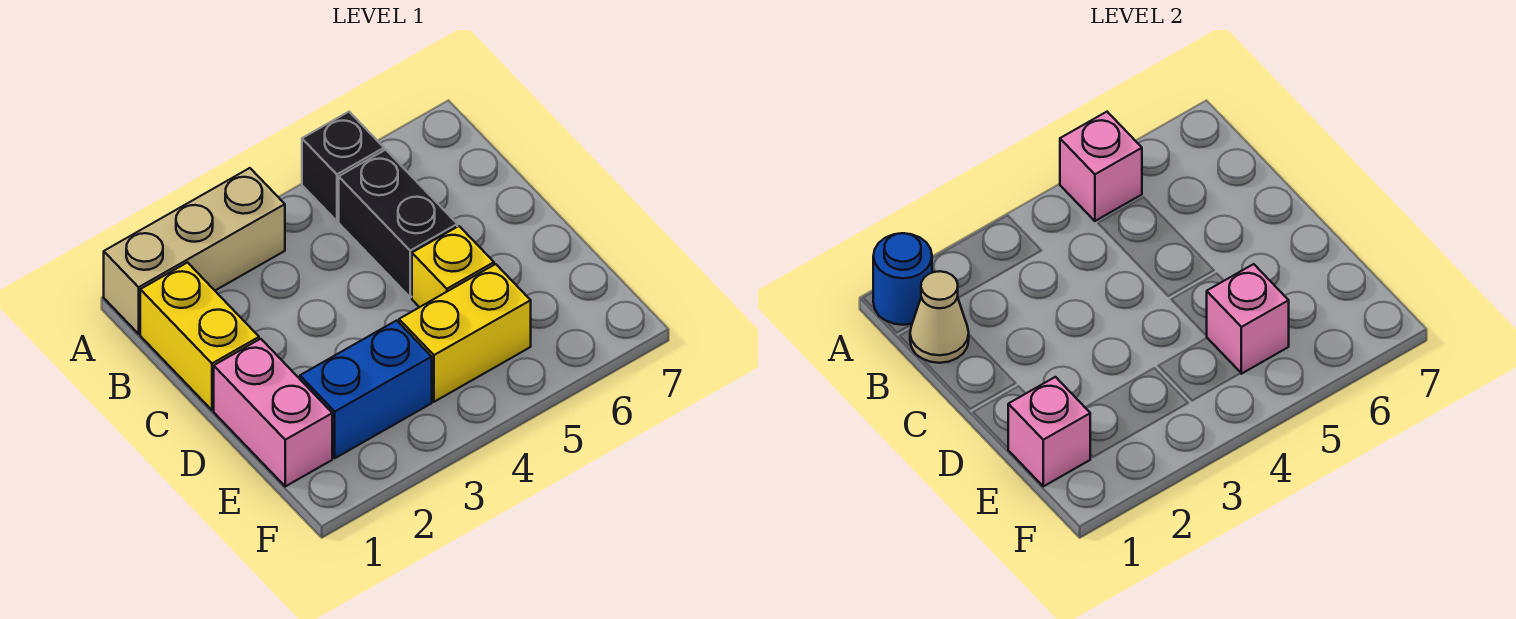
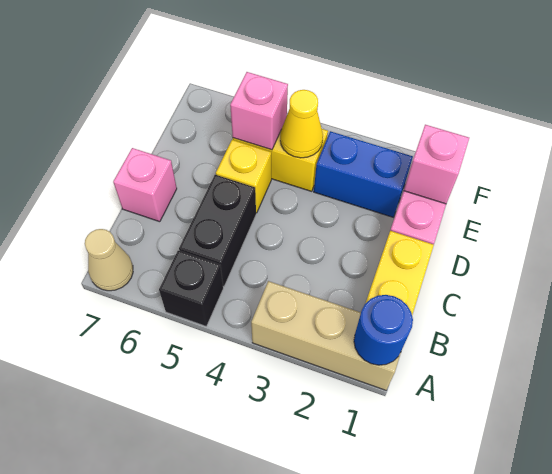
pink 1x1 brick [1060,112,1142,221] -> pink 1x1 brick moved to [113,148,177,222]
tan 1x1 cone [910,271,969,363] -> tan 1x1 cone moved to [85,229,133,291]
none -> yellow 1x1 cone [280,90,323,158]

